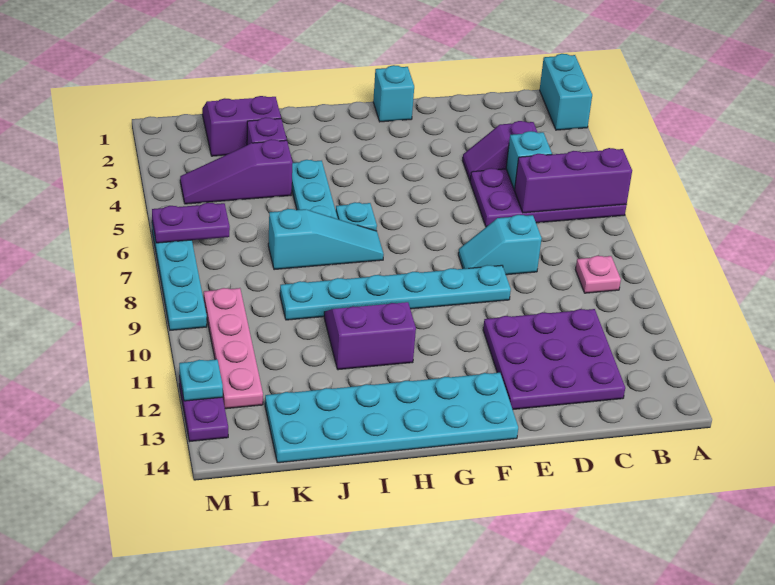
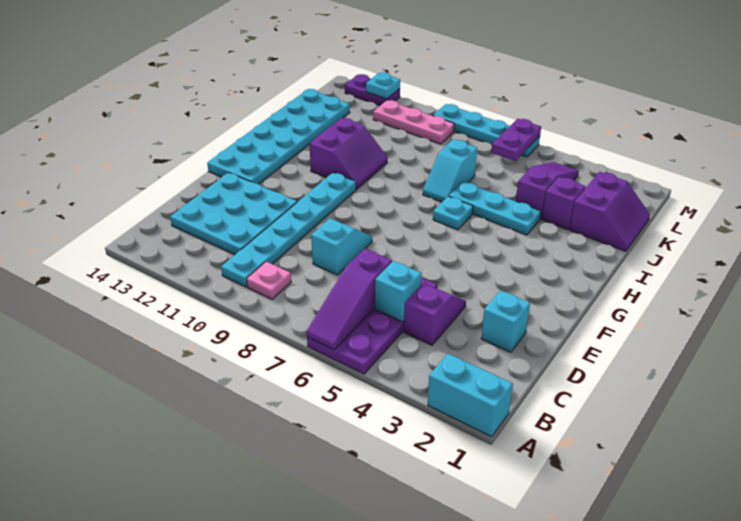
purple 1x3 brick [515,148,632,213] -> purple 1x3 slope [307,249,392,350]
purple 3x3 plate [483,309,625,409] -> cyan 3x3 plate [170,173,297,255]
cyan 1x6 plate [280,265,511,320] -> cyan 1x6 plate moved to [221,172,356,287]
cyan 1x1 brick [373,65,414,122] -> cyan 1x1 brick moved to [481,290,530,352]
cyan 1x3 slope [268,209,384,270] -> cyan 1x2 slope [423,139,477,202]
pink 1x4 plate [204,288,263,409] -> pink 1x3 plate [373,100,454,144]

